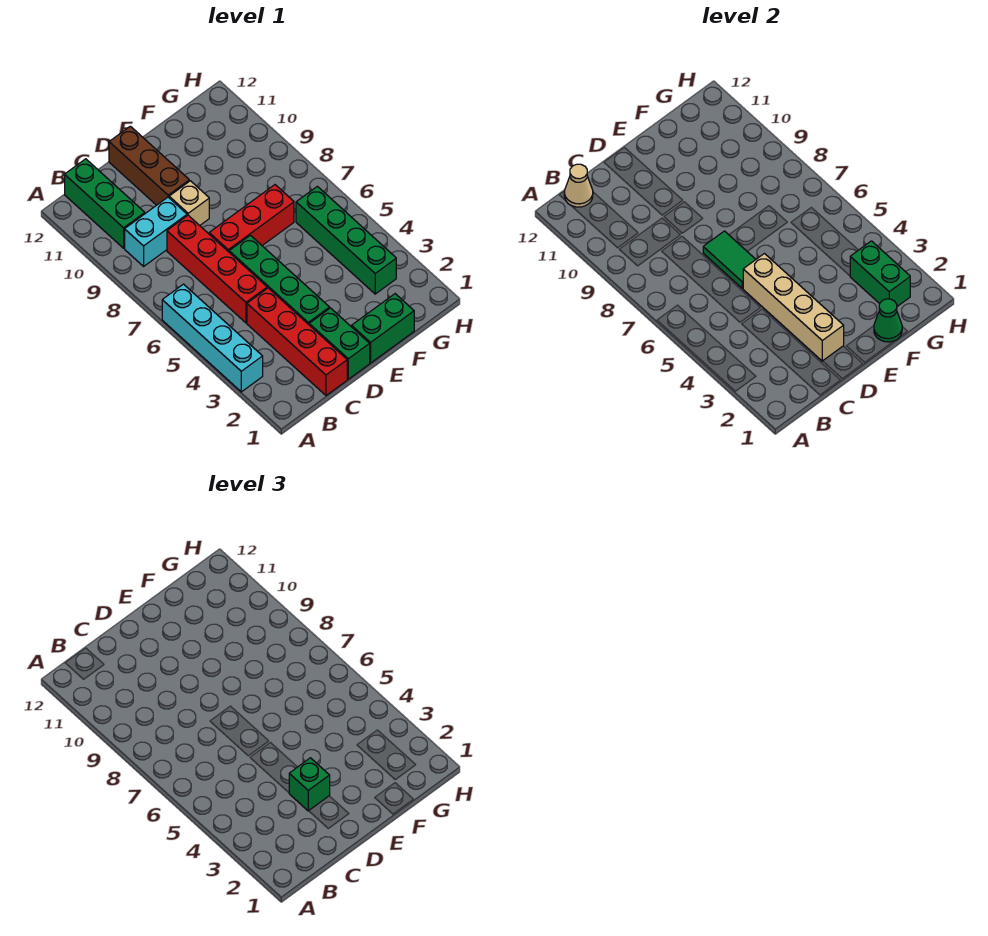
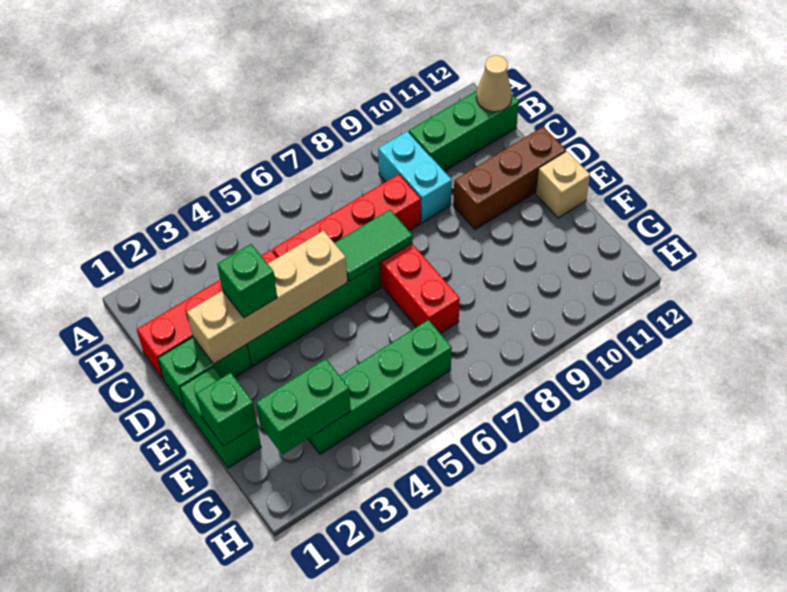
cyan 1x4 brick [162,284,263,392] -> none
tan 1x1 brick [169,181,209,225] -> tan 1x1 brick moved to [536,151,590,218]
green 1x1 cone [874,299,902,342] -> green 1x1 brick [196,373,257,446]

